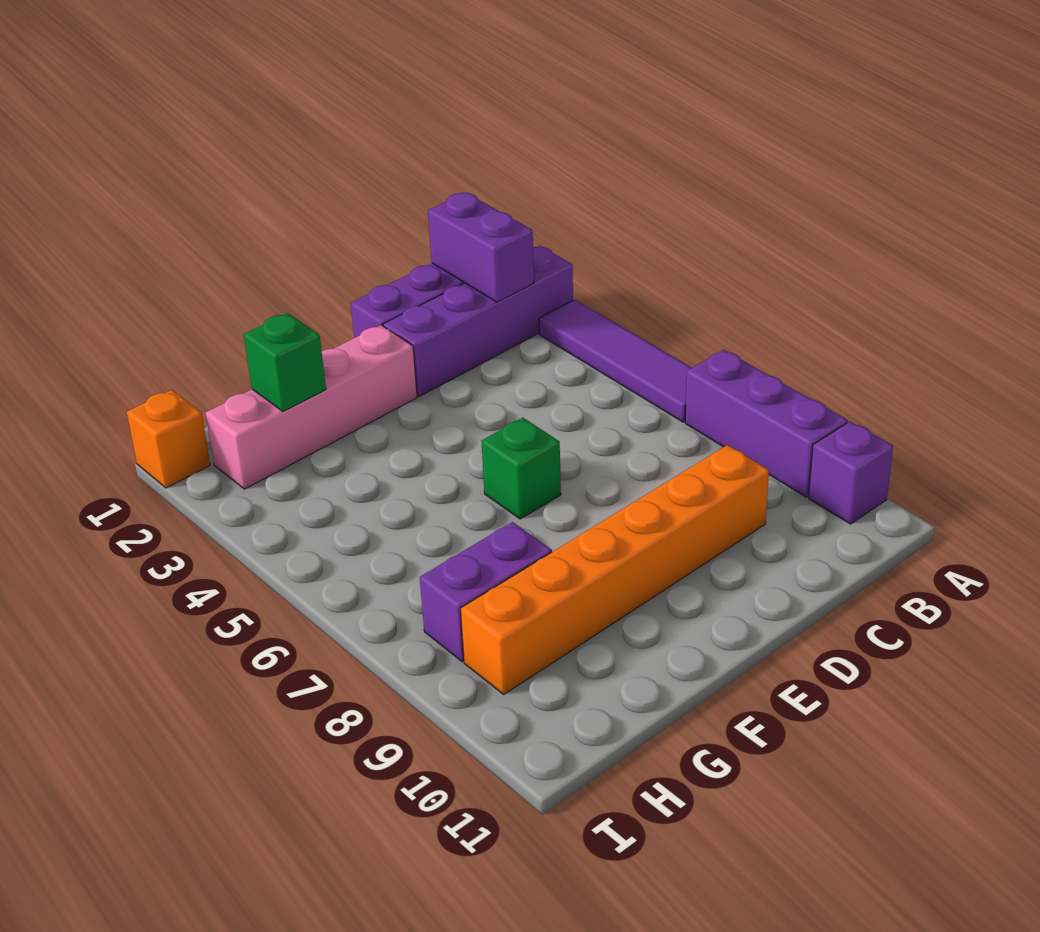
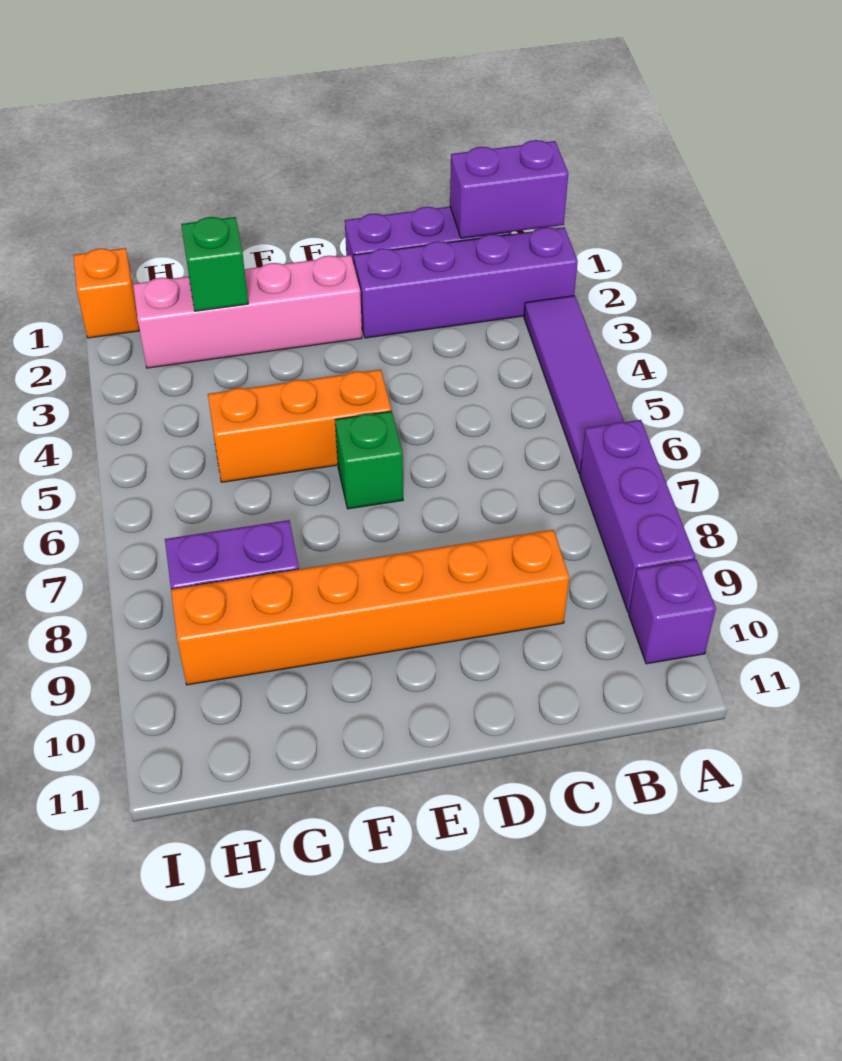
purple 1x2 brick [428,193,534,302] -> purple 1x2 brick turned to [450,140,568,238]
none -> orange 1x3 brick [208,369,391,482]

